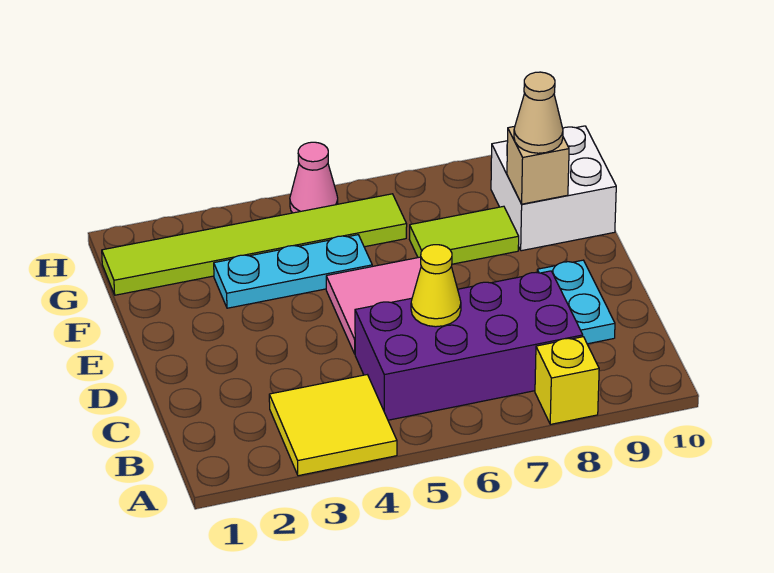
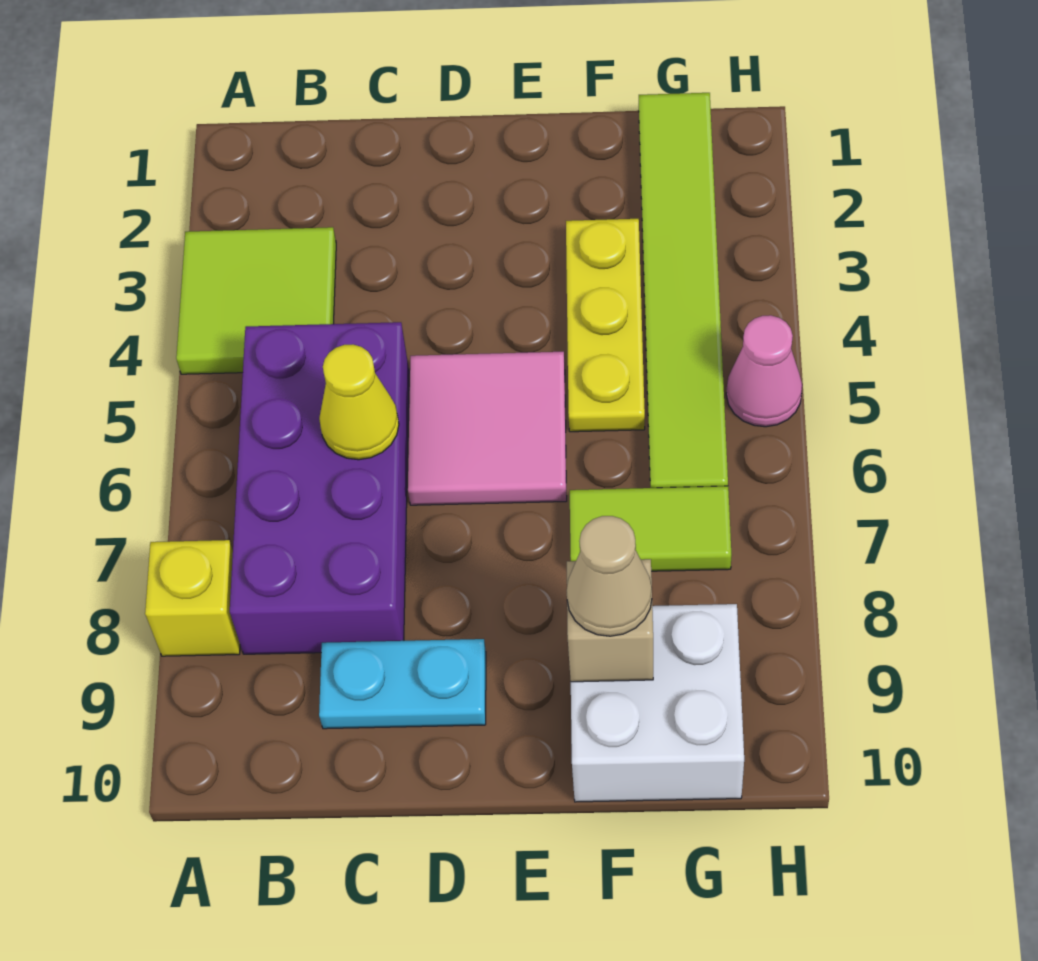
yellow 2x2 tile [269,375,397,476] -> lime 2x2 tile [176,227,336,374]
cyan 1x3 plate [214,235,372,308] -> yellow 1x3 plate [566,219,645,432]
lime 1x2 tile [409,206,519,264] -> lime 1x2 tile turned to [570,486,731,571]

